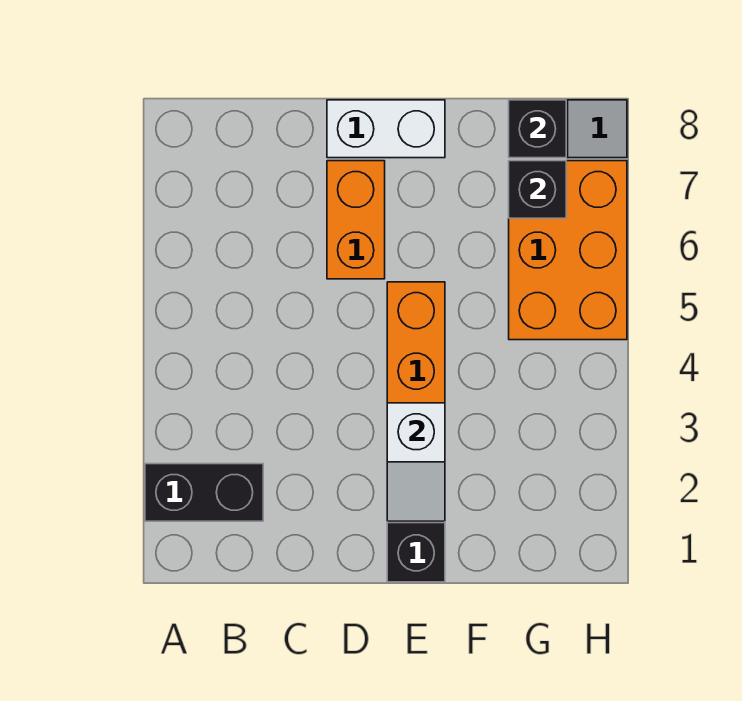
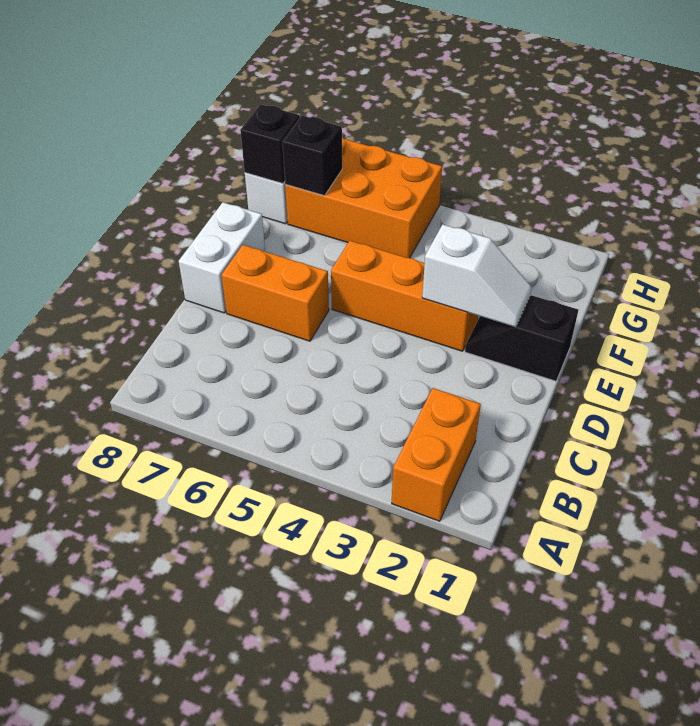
black 1x2 brick [145,464,263,521] -> orange 1x2 brick [392,388,481,521]

